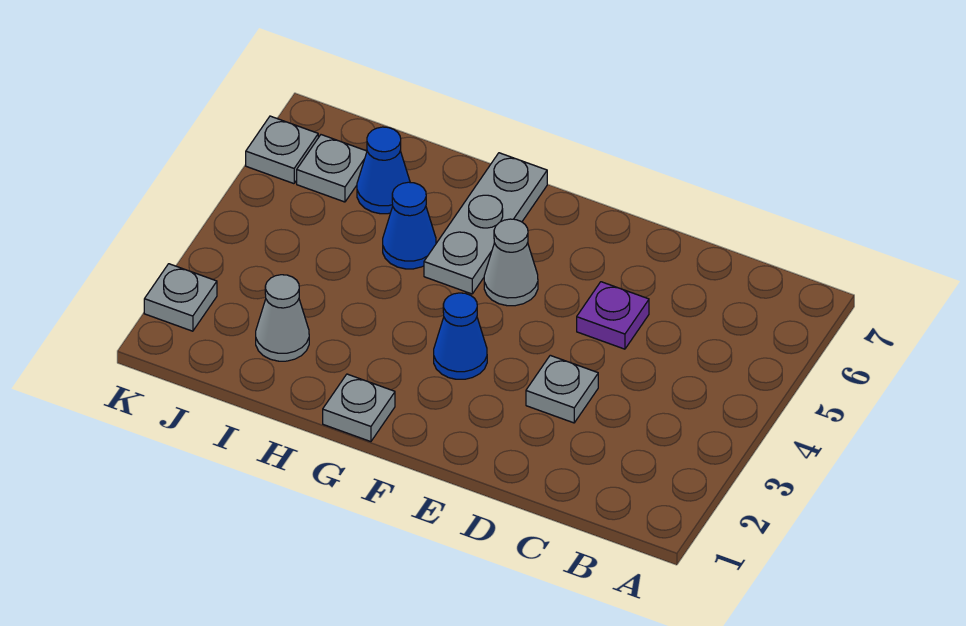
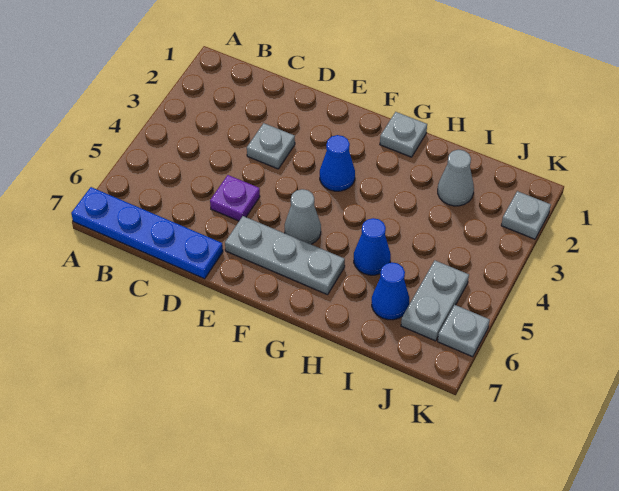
none -> blue 1x4 plate [71,187,223,279]
grey 1x3 plate [424,153,547,294] -> grey 1x3 plate turned to [225,216,345,295]
grey 1x1 plate [297,135,367,202] -> grey 1x2 plate [401,261,469,341]

